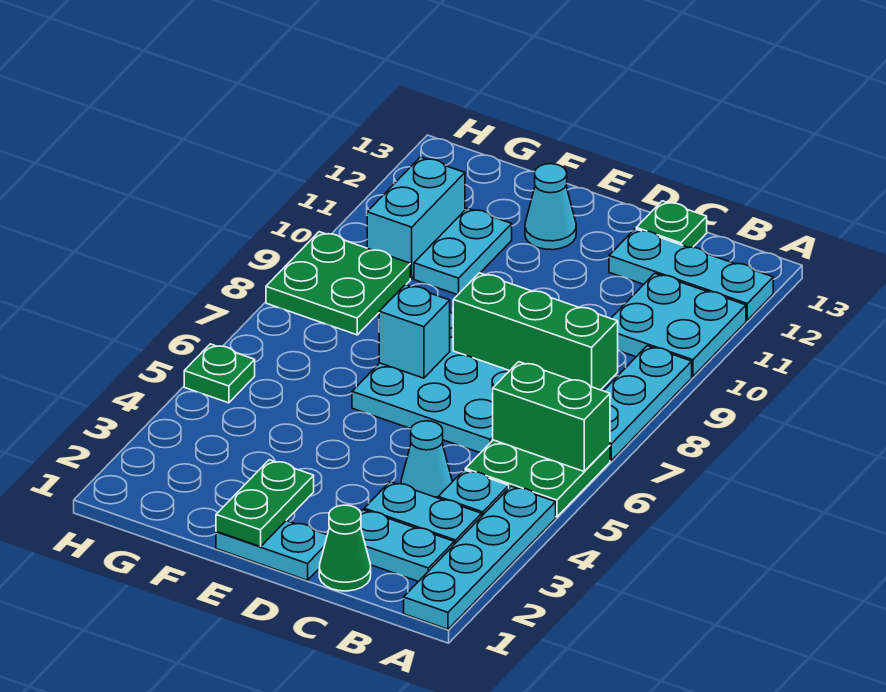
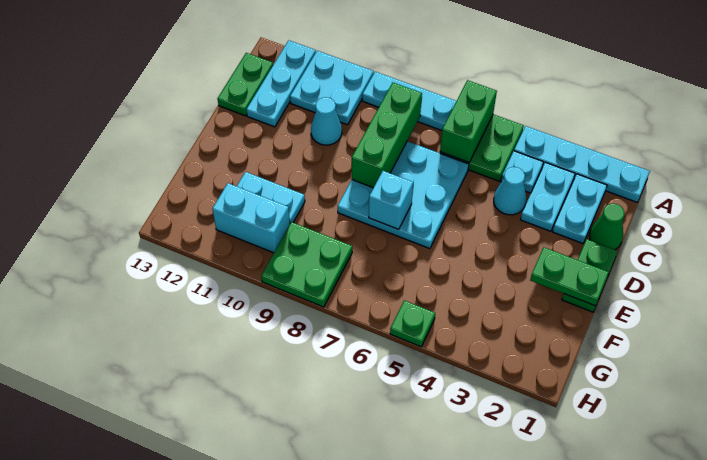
green 1x1 plate [636,201,707,248] -> green 1x2 plate [217,53,273,116]
cyan 1x2 plate [216,521,327,580] -> green 1x2 plate [562,239,618,312]
cyan 1x1 cone [525,164,576,250] -> cyan 1x1 cone moved to [311,97,342,145]

